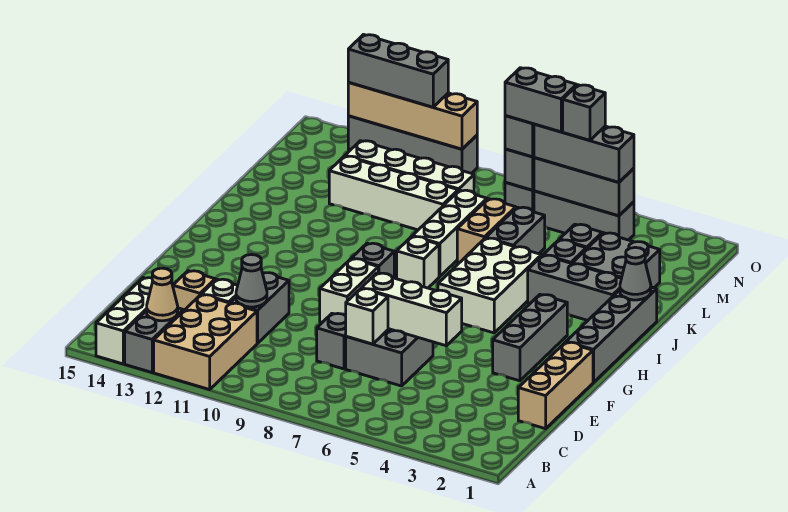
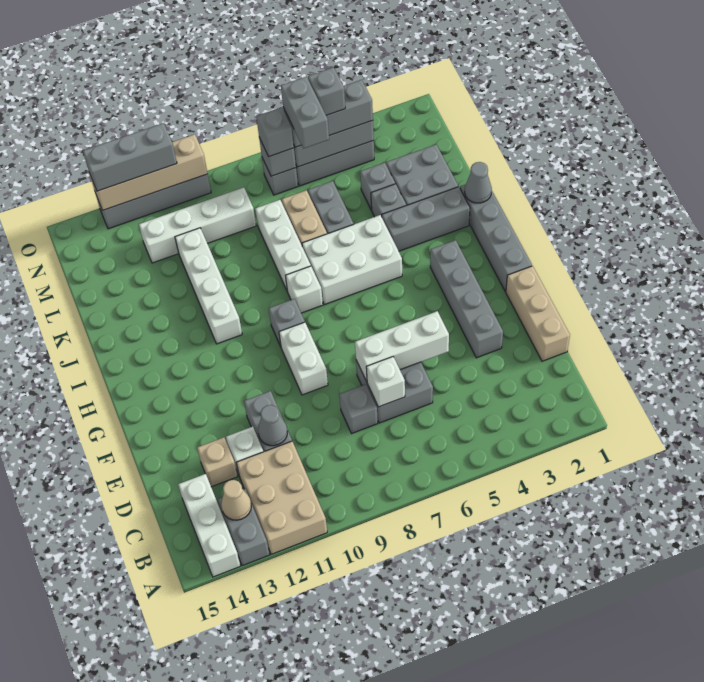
grey 1x3 brick [493,295,567,381] -> grey 1x4 brick [430,240,503,358]
white 2x3 brick [438,238,541,333] -> white 2x3 brick turned to [302,215,402,305]
white 1x4 brick [329,156,458,230] -> white 1x4 brick turned to [175,228,242,344]
grey 1x2 brick [505,68,577,132] -> grey 1x2 brick turned to [281,77,329,149]

